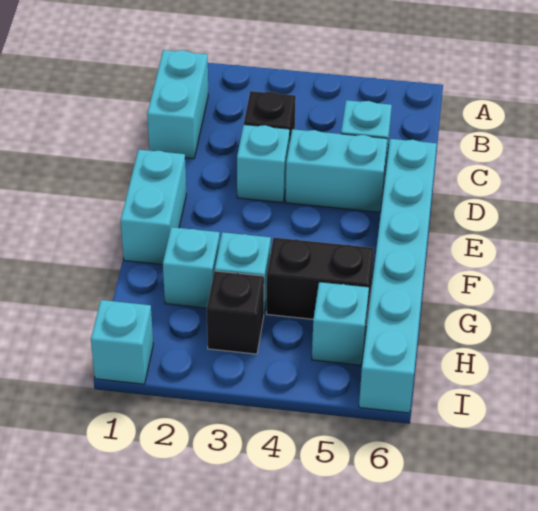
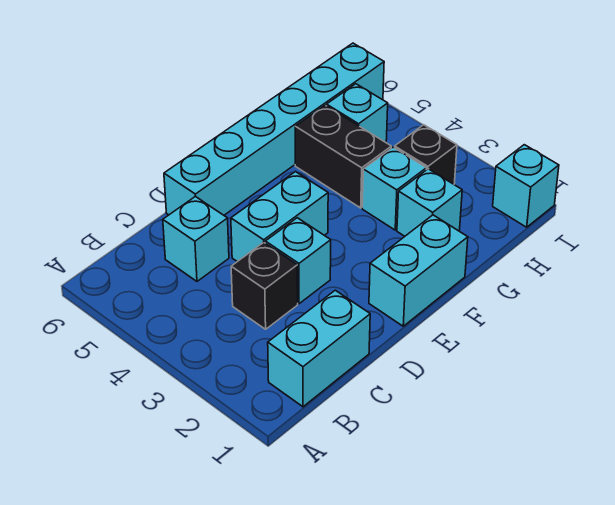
cyan 1x2 brick [286,129,388,212] -> cyan 1x2 brick turned to [231,172,328,262]

